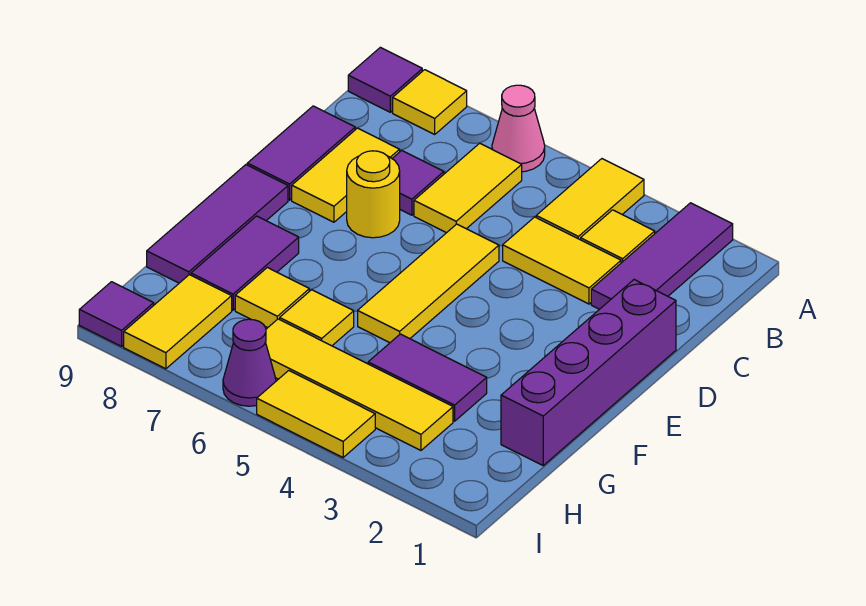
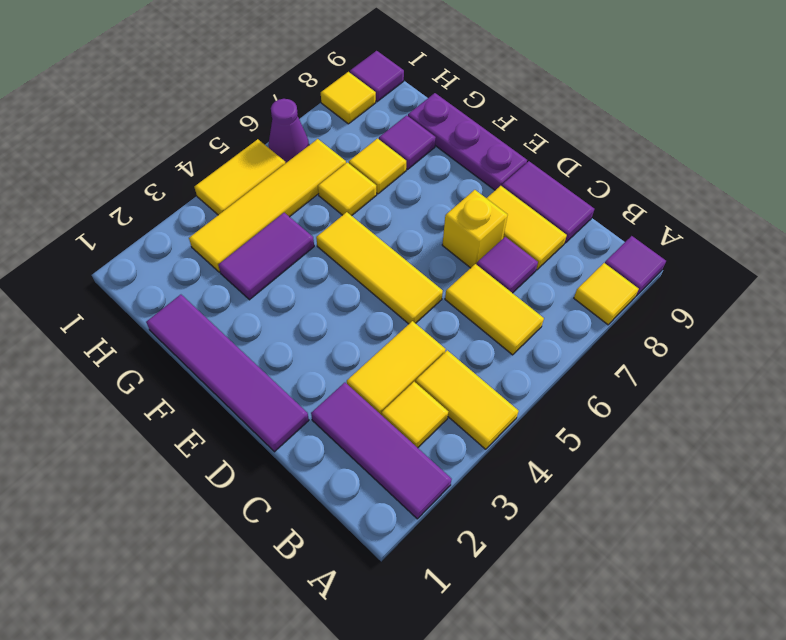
pink 1x1 cone [492,85,545,172] -> none
purple 1x4 brick [501,280,676,465] -> purple 1x4 tile [146,295,309,452]
yellow 1x1 round brick [347,151,400,238] -> yellow 1x1 brick [442,190,508,268]
purple 1x3 tile [147,165,288,283] -> purple 1x3 plate [408,93,527,190]
purple 1x2 tile [191,216,299,310] -> purple 1x1 tile [379,115,436,170]
yellow 1x2 tile [124,275,232,369] -> yellow 1x1 tile [321,72,376,124]

